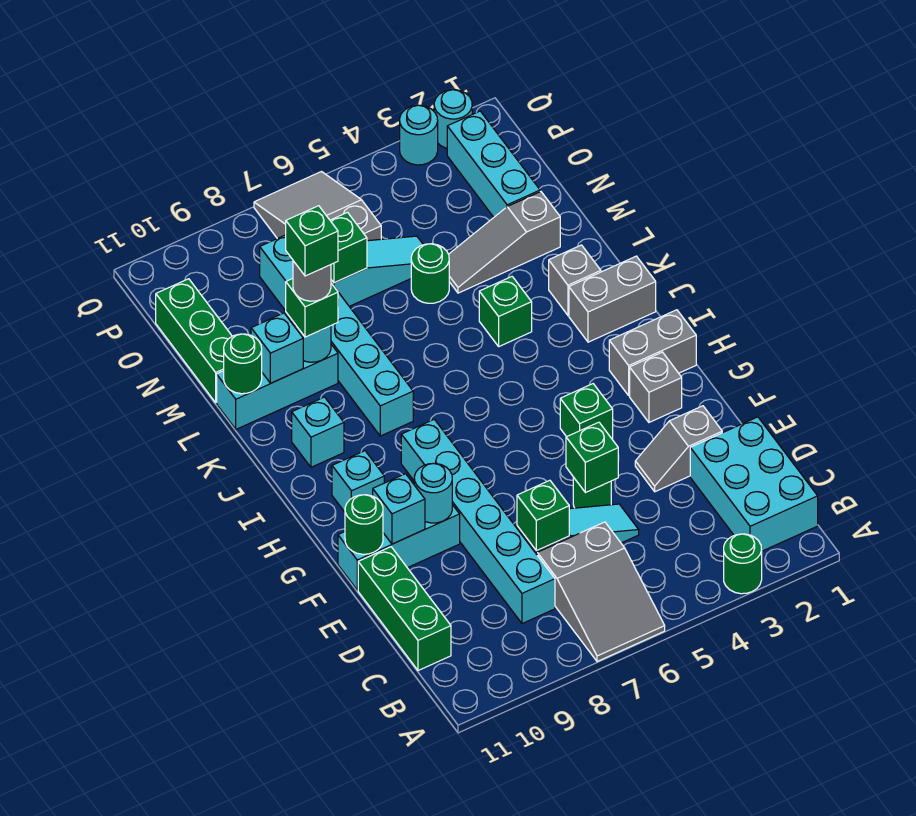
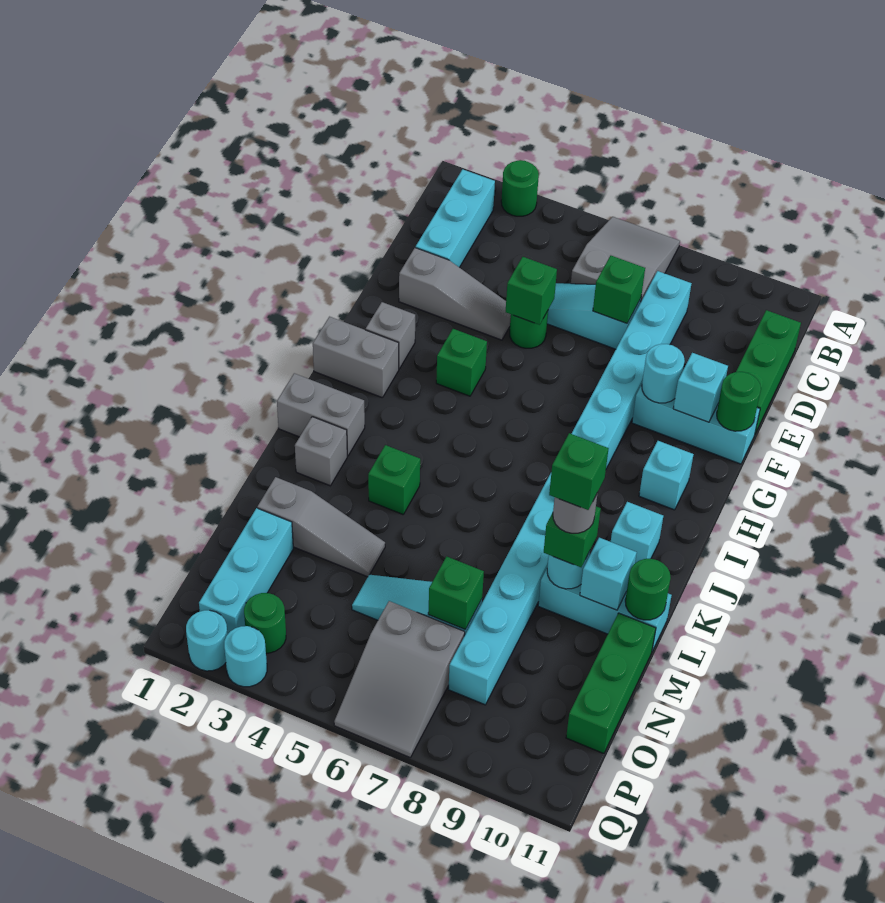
cyan 2x3 brick [690,417,818,551] -> cyan 1x3 brick [416,169,495,267]
grey 1x2 slope [635,406,722,492] -> grey 1x3 slope [399,248,511,340]
green 1x1 round brick [411,244,449,303] -> green 1x1 round brick moved to [244,593,286,653]

